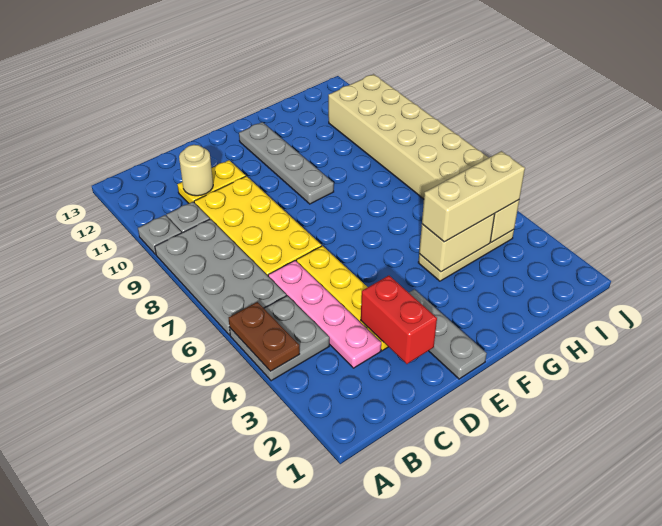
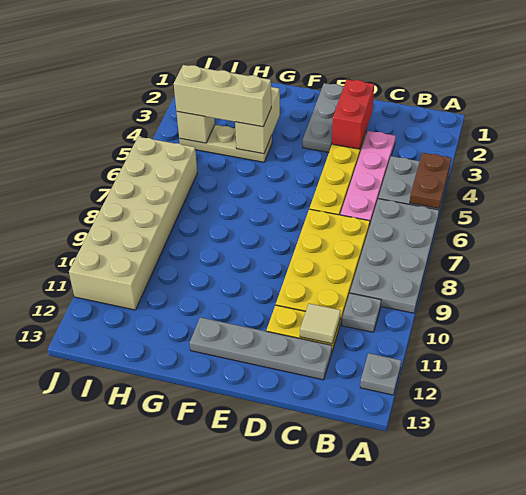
grey 1x1 plate [138,215,182,255] -> grey 1x1 plate moved to [360,353,401,395]
tan 1x1 round brick [179,145,213,196] -> tan 1x1 tile [300,304,341,344]
grey 1x4 plate [239,122,334,204] -> grey 1x4 plate turned to [190,317,332,380]
tan 1x2 brick [419,214,495,272] -> tan 1x2 brick turned to [235,87,280,154]

